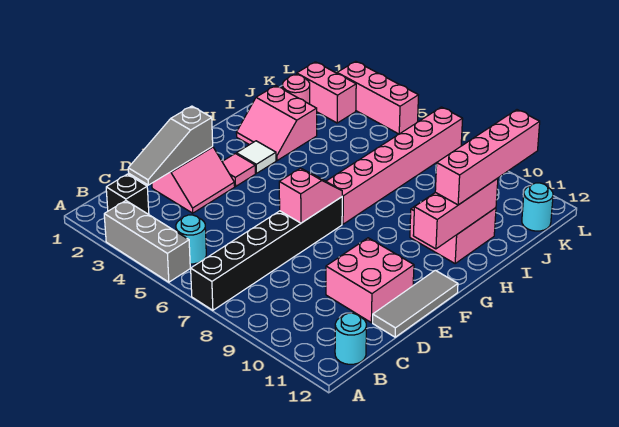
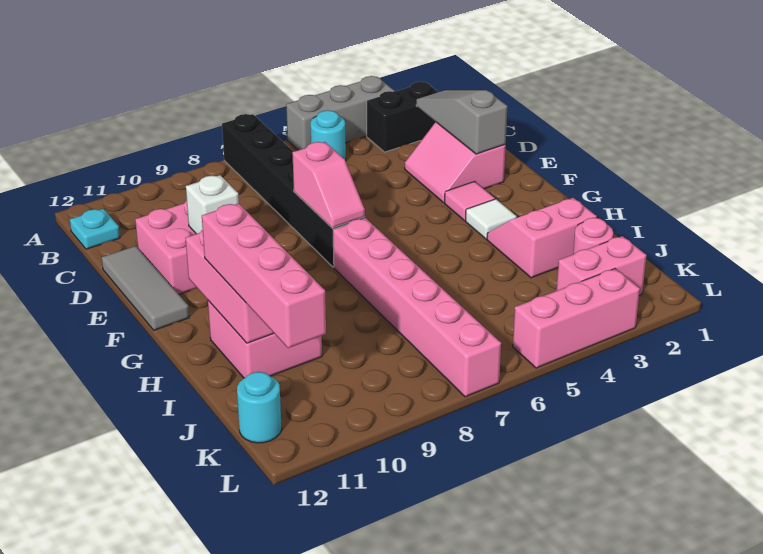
black 1x1 brick [106,174,149,214] -> black 1x2 brick [367,82,438,152]
cyan 1x1 round brick [335,313,366,364] -> cyan 1x1 plate [70,209,120,249]
none -> white 1x1 brick [186,175,239,234]

